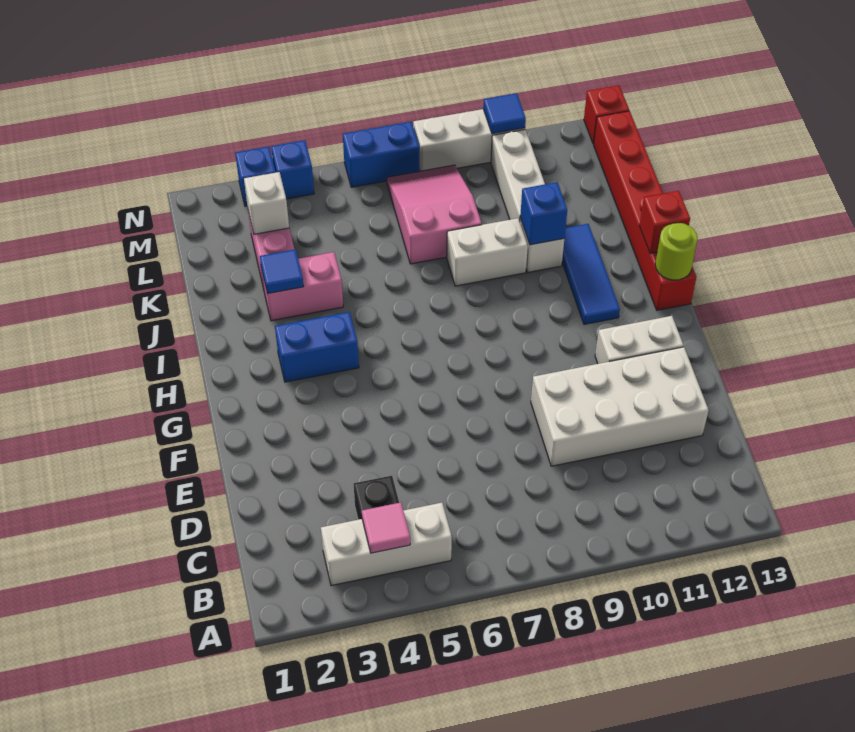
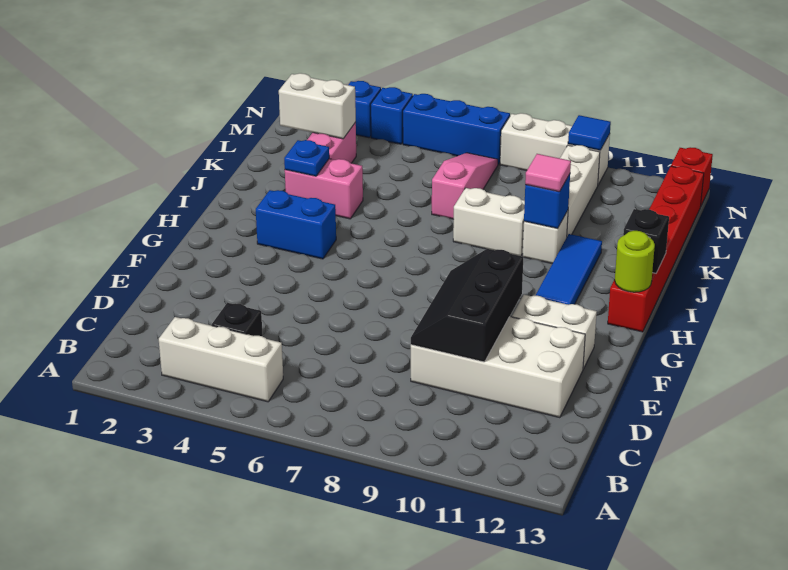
pink 1x1 tile [362,503,410,553] -> pink 1x1 tile moved to [525,154,571,192]
none -> black 2x3 slope [411,249,523,362]
red 1x1 brick [639,191,690,253] -> black 1x1 brick [623,209,669,273]
blue 1x1 tile [260,249,304,294] -> blue 1x1 plate [284,140,329,176]
pink 2x3 slope [387,165,482,264] -> pink 1x3 slope [432,153,498,219]
white 1x1 brick [244,172,289,234] -> white 1x2 brick [279,73,356,139]
blue 1x2 brick [343,122,420,187] -> blue 1x3 brick [403,94,510,164]

